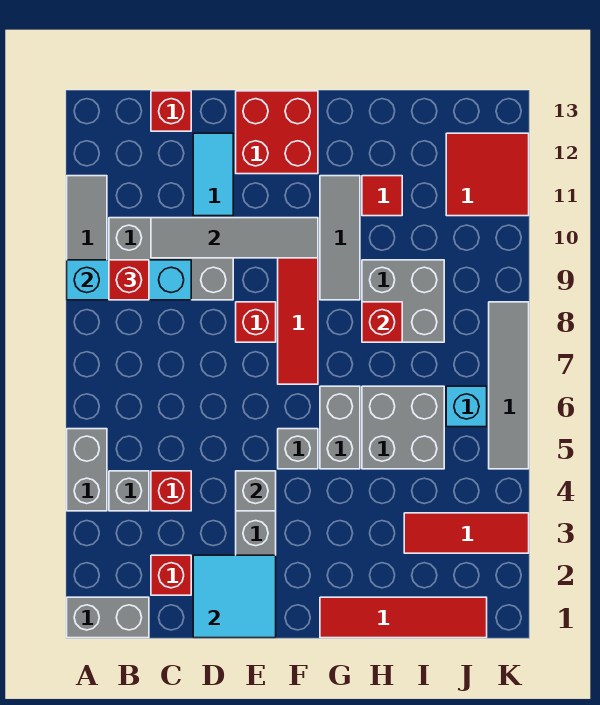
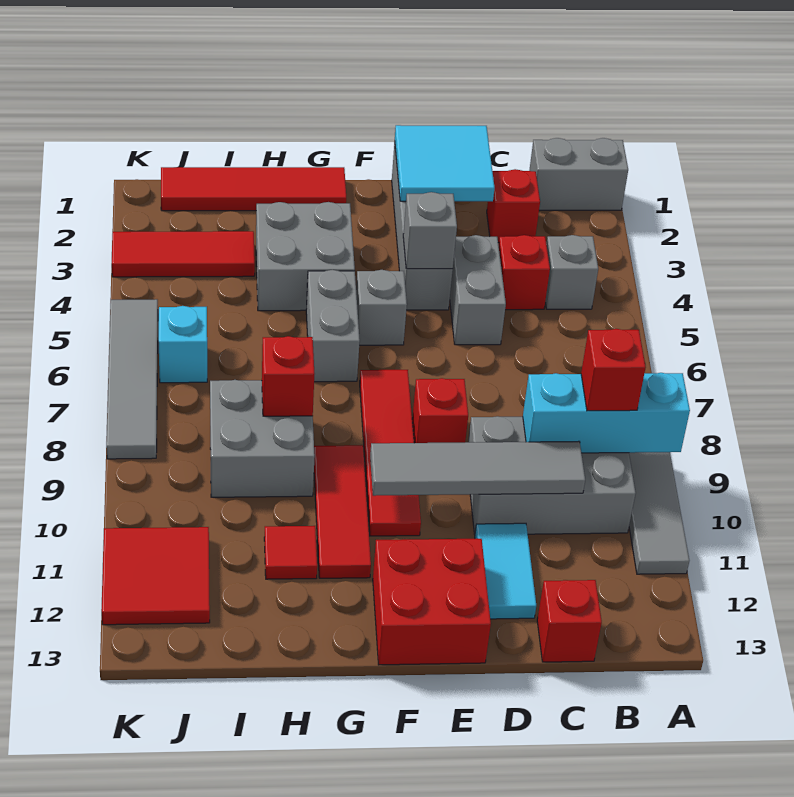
grey 1x2 brick [67,429,107,511] -> grey 1x2 brick moved to [450,235,506,345]
grey 1x3 tile [320,176,360,300] -> red 1x3 tile [314,445,371,578]
grey 2x2 brick [362,386,444,469] -> grey 2x2 brick moved to [256,202,355,311]

